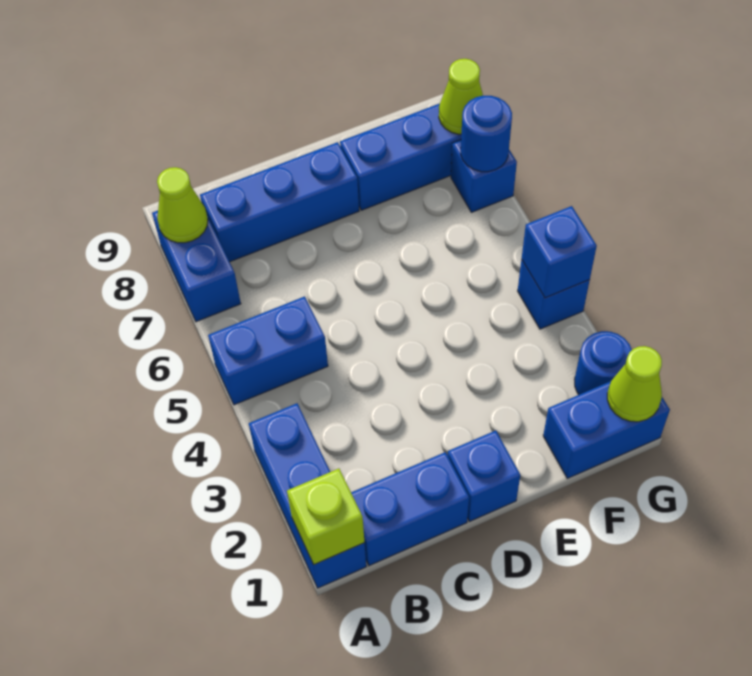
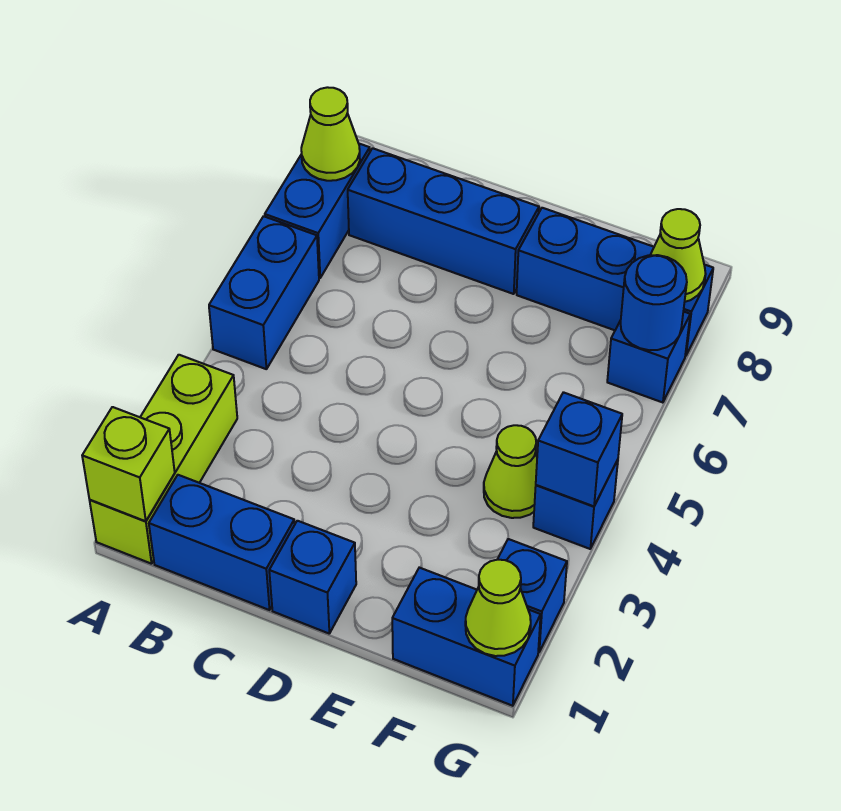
blue 1x3 brick [249,403,366,588] -> lime 1x3 brick [90,355,237,564]
blue 1x2 brick [208,296,328,405] -> blue 1x2 brick turned to [209,216,319,369]
none -> lime 1x1 cone [484,425,537,518]
blue 1x1 round brick [575,331,632,395] -> blue 1x1 brick [497,539,567,652]

